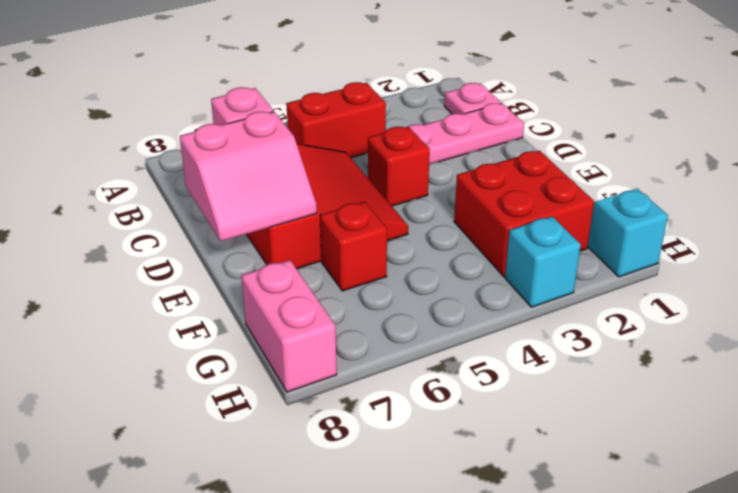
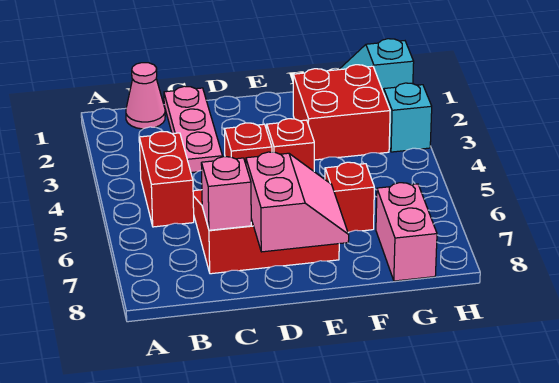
pink 1x1 plate [444,83,501,114] -> pink 1x1 cone [126,63,165,129]
none -> red 1x1 brick [267,119,314,171]
pink 1x2 brick [241,260,337,392] -> pink 1x2 brick turned to [376,183,437,281]

